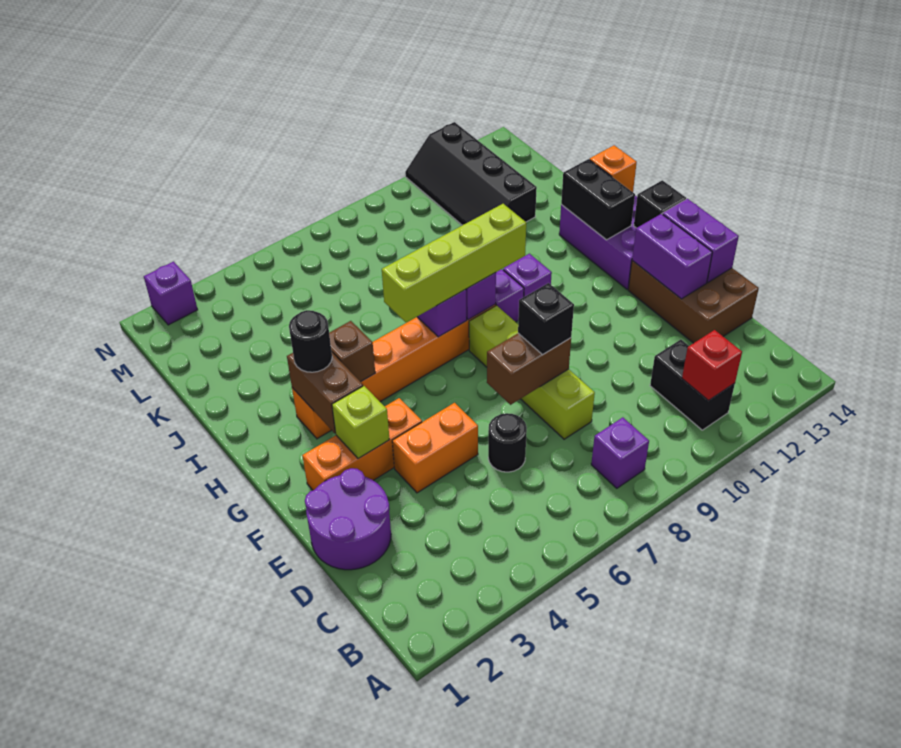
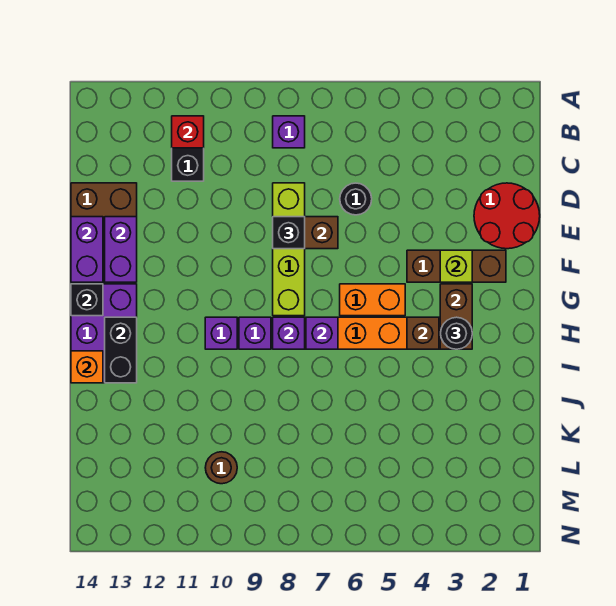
purple 2x2 round brick [305,468,391,570] -> red 2x2 round brick [474,183,540,249]
orange 1x2 brick [392,403,478,493] -> orange 1x2 brick moved to [340,284,405,316]
orange 1x3 brick [302,398,422,490] -> brown 1x3 brick [407,250,506,282]
lime 1x4 brick [382,204,526,323] -> none
black 2x4 slope [405,122,537,225] -> none
none -> brown 1x1 round brick [205,452,237,484]
purple 1x1 brick [144,262,198,325] -> none

